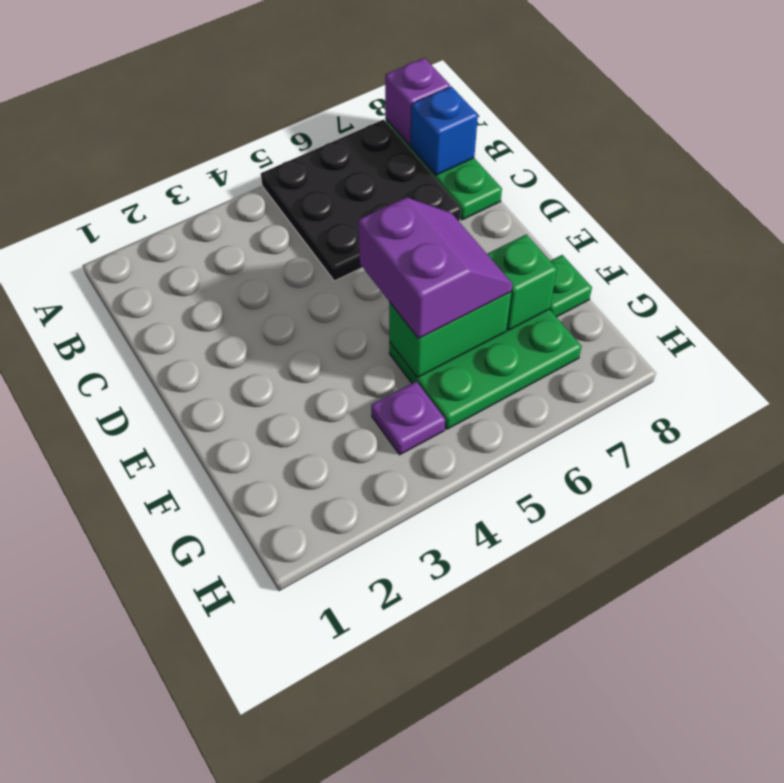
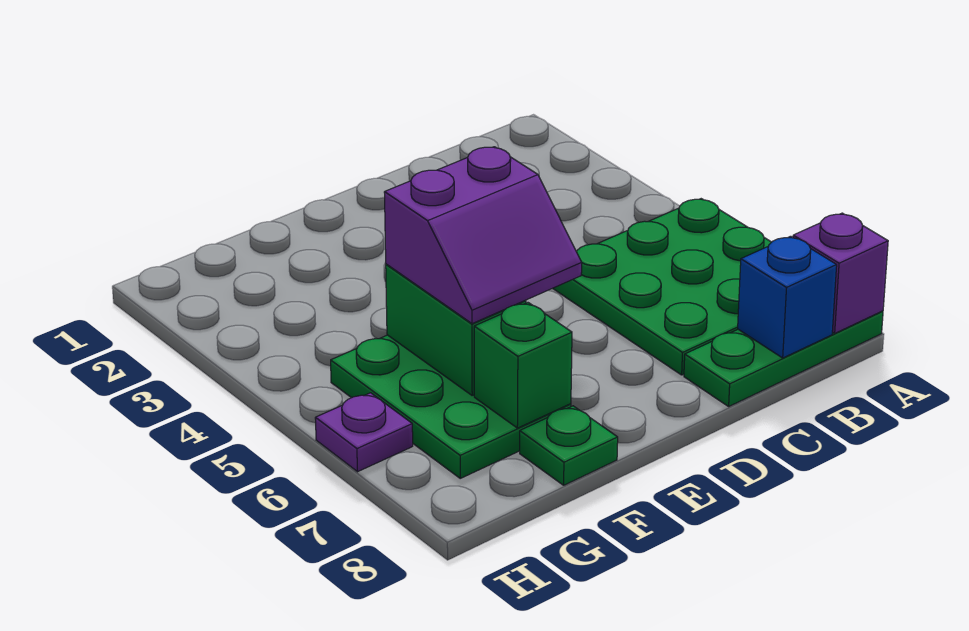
black 3x3 plate [261,120,461,281] -> green 3x3 plate [553,199,771,375]
purple 1x1 plate [371,381,445,455] -> purple 1x1 plate moved to [315,393,413,472]

